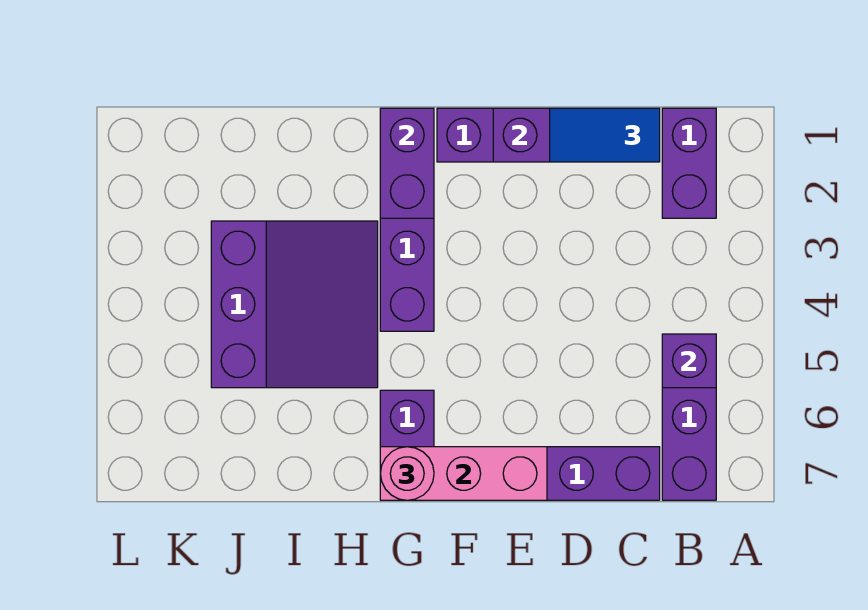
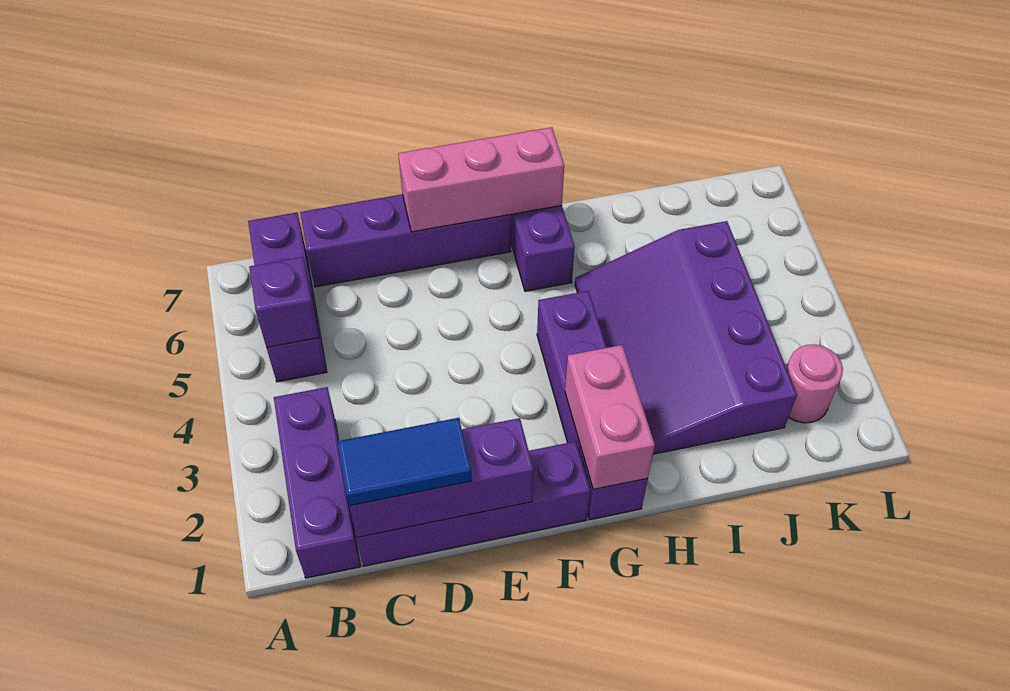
purple 1x2 brick [662,108,716,218] -> purple 1x3 brick [274,387,361,578]
purple 1x2 brick [380,108,434,218] -> pink 1x2 brick [565,345,655,489]
pink 1x1 round brick [380,447,434,500] -> pink 1x1 round brick moved to [786,344,843,423]
purple 3x3 slope [211,221,378,388] -> purple 3x4 slope [575,221,797,454]

